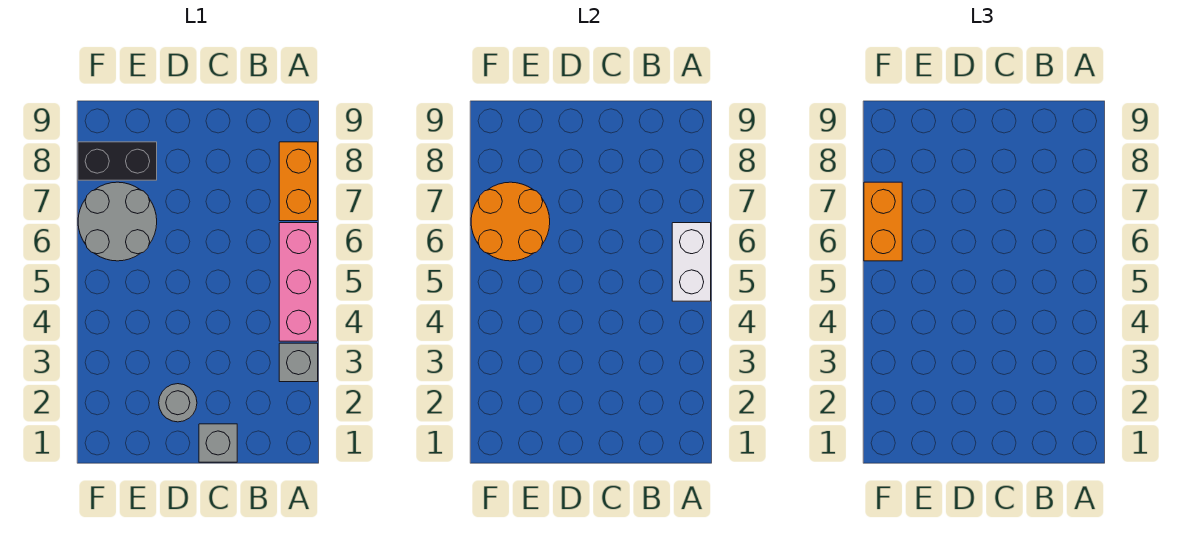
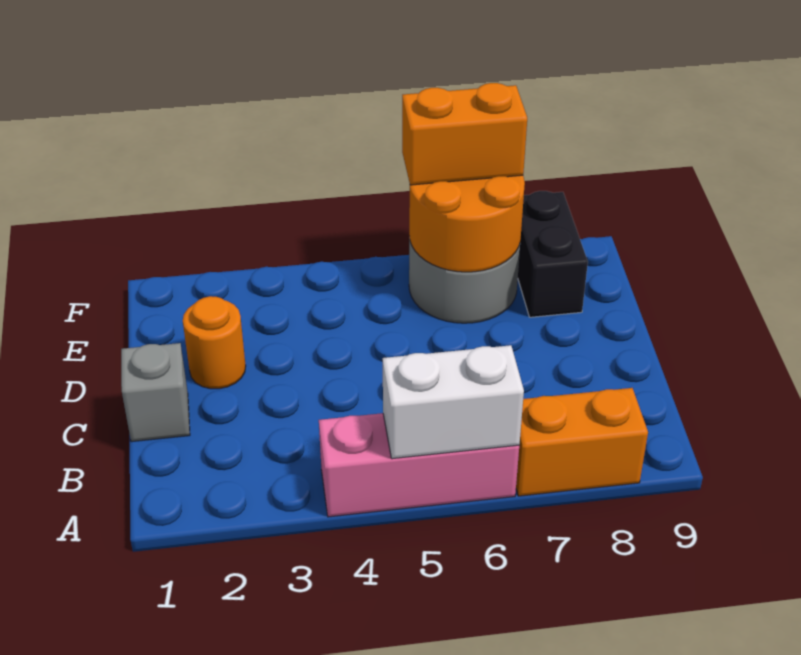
grey 1x1 brick [279,343,318,382] -> none
grey 1x1 round brick [159,384,197,422] -> orange 1x1 round brick [183,296,246,389]

